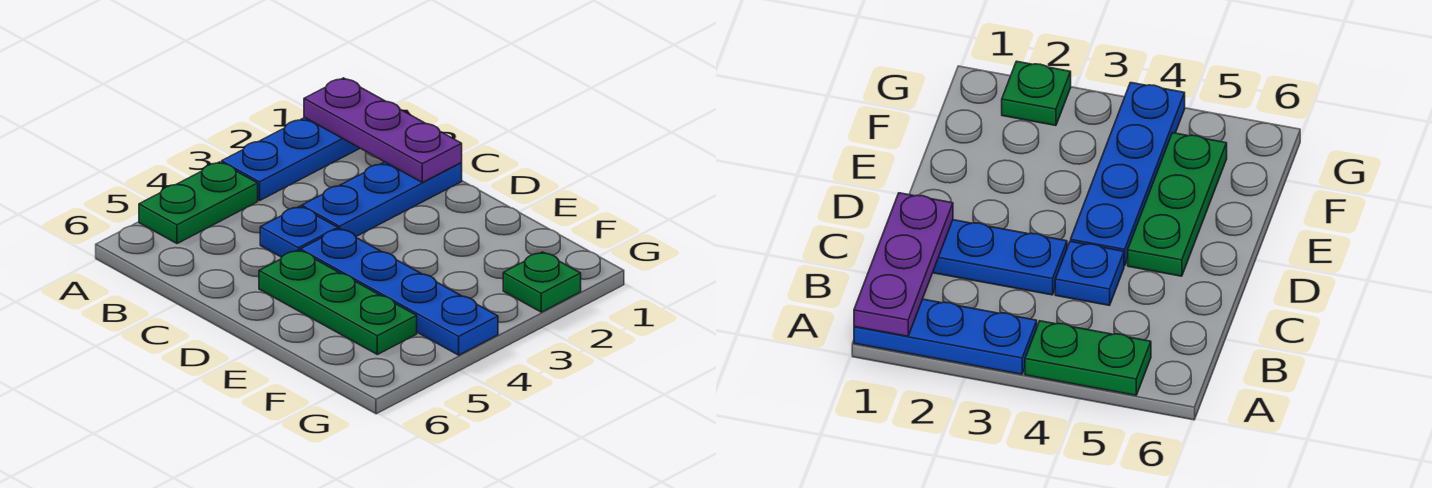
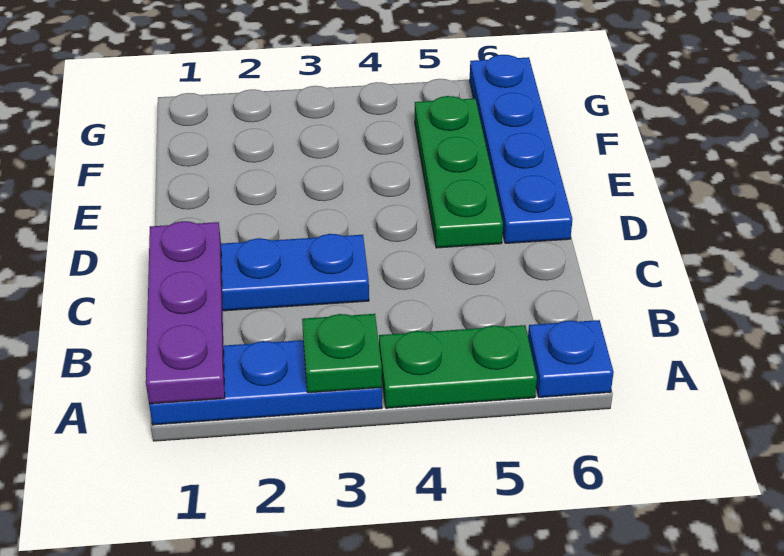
blue 1x1 plate [260,206,338,257] -> blue 1x1 plate moved to [528,320,614,397]
blue 1x4 plate [300,229,498,355] -> blue 1x4 plate moved to [470,55,572,243]
green 1x1 plate [503,252,581,312] -> green 1x1 plate moved to [302,314,382,393]

